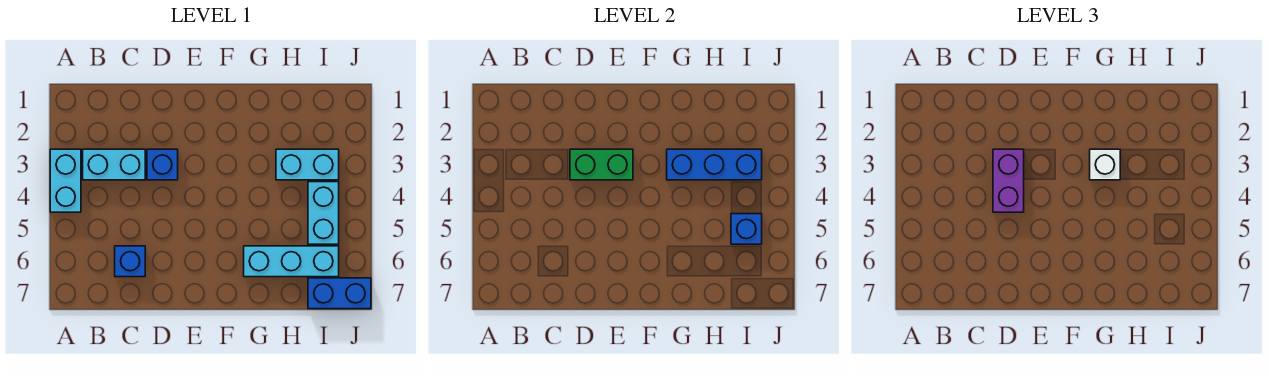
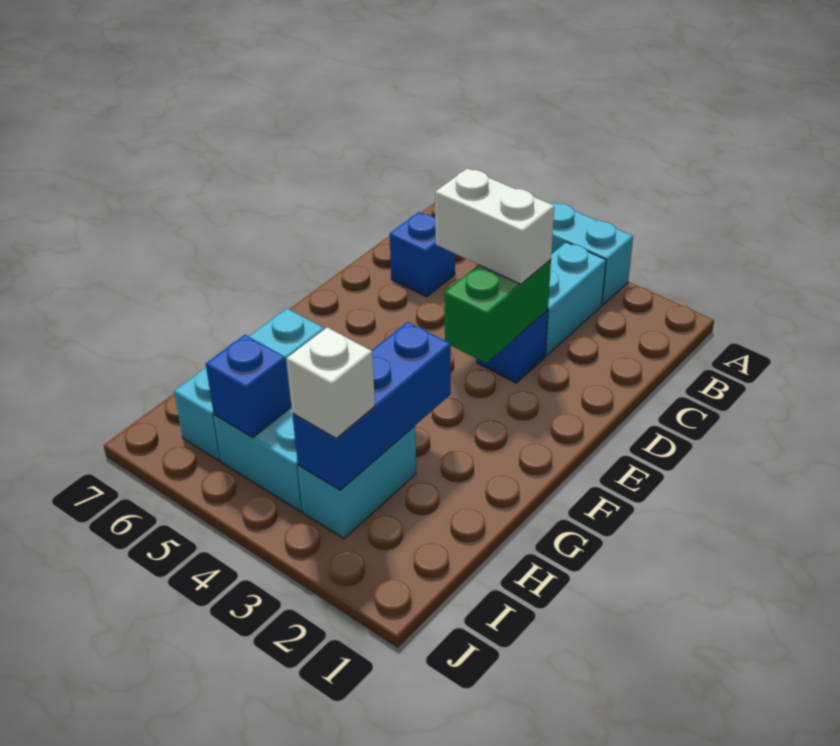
purple 1x2 brick [993,149,1024,212] -> white 1x2 brick [435,168,554,284]
white 1x1 brick [1090,149,1120,180] -> white 1x1 brick moved to [286,327,375,438]
blue 1x2 brick [308,278,371,309] -> none

